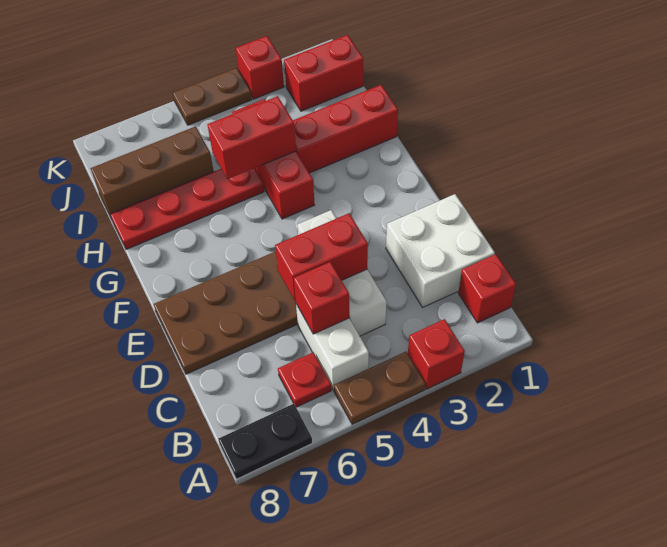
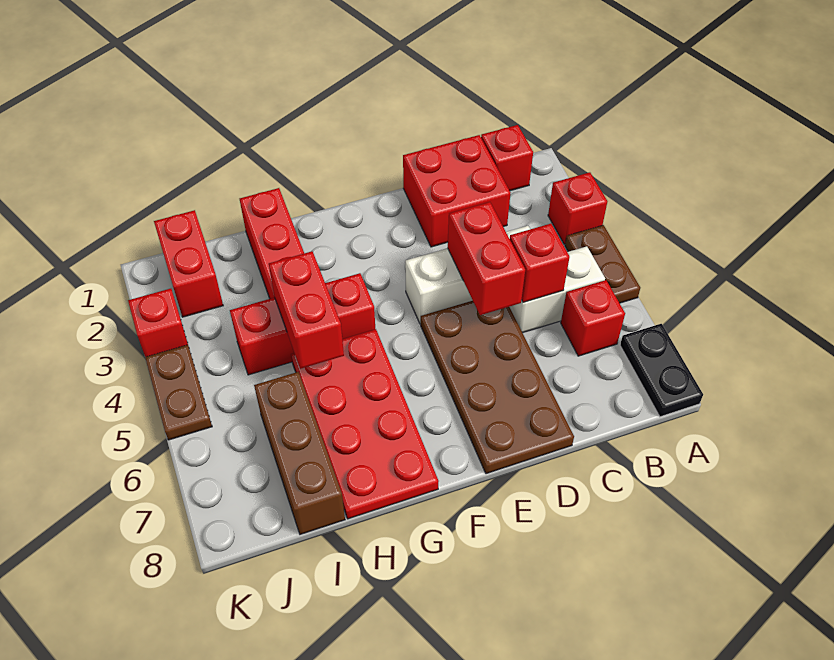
red 1x1 plate [278,352,331,407] -> red 1x1 brick [561,280,625,356]
white 2x2 brick [386,194,495,307] -> red 2x2 brick [403,135,510,247]
red 1x4 plate [110,168,264,249] -> red 2x4 plate [291,329,439,519]

